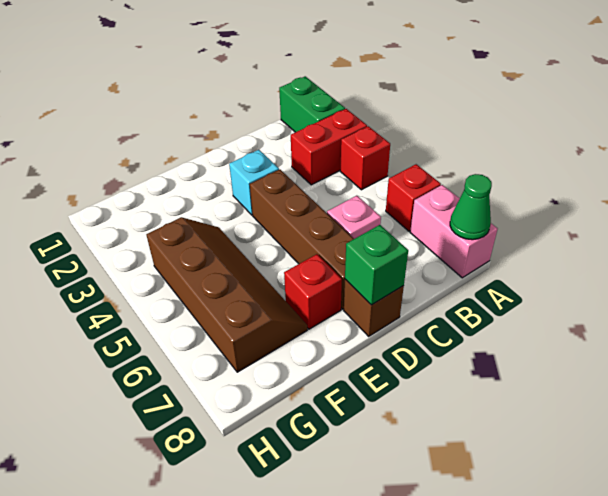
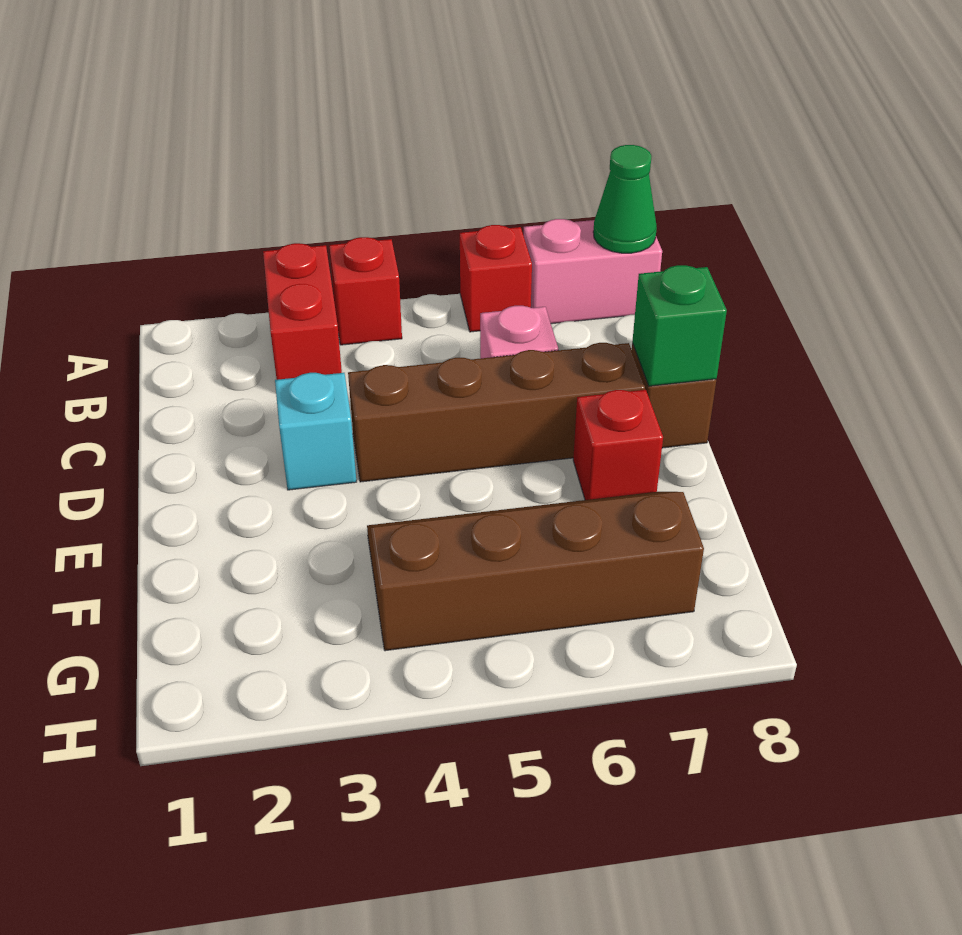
green 1x2 brick [279,76,345,132] -> none

